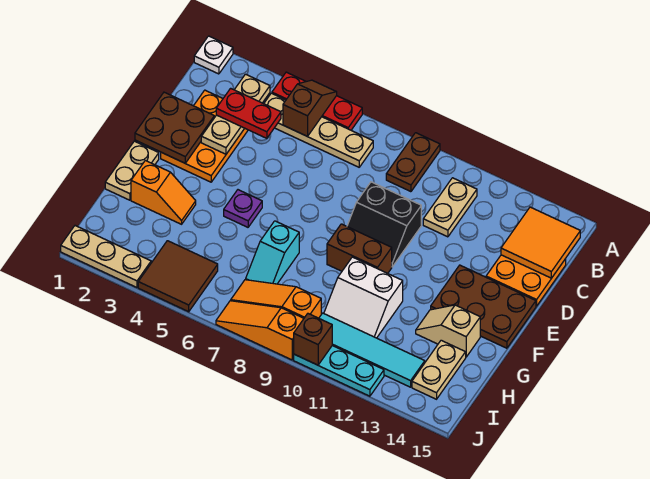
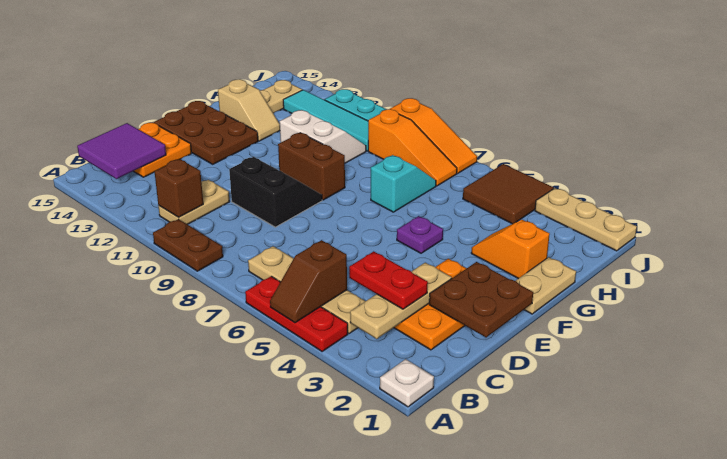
brown 1x2 plate [386,133,440,192] -> brown 1x2 plate turned to [153,219,223,271]
orange 2x2 tile [501,207,580,278] -> purple 2x2 tile [77,123,166,179]
brown 1x1 brick [294,314,332,365] -> brown 1x1 brick moved to [155,159,203,217]

